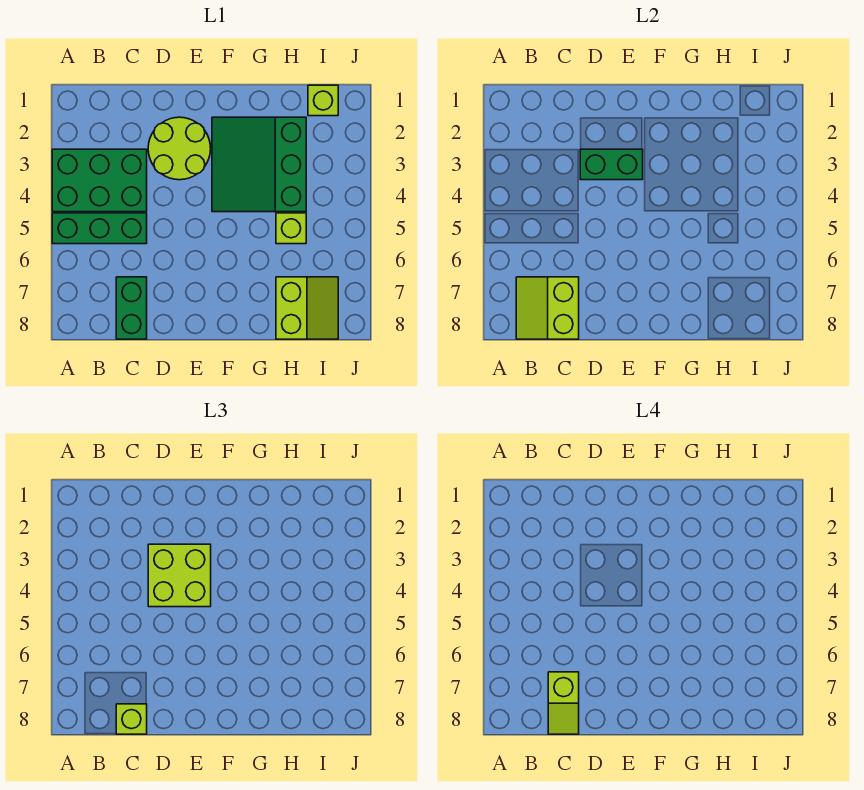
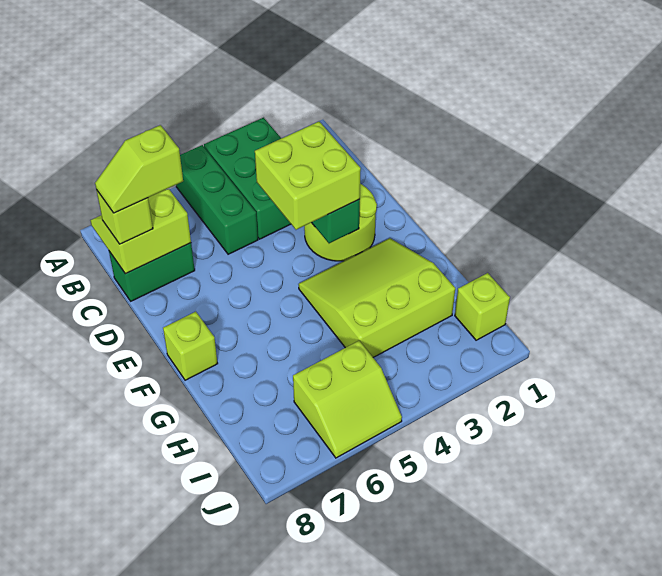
green 3x3 slope [212,117,306,212] -> lime 3x3 slope [298,238,455,357]
lime 1x1 brick [276,213,306,244] -> lime 1x1 brick moved to [163,311,218,380]
lime 2x2 slope [276,277,338,339] -> lime 2x2 slope moved to [293,341,402,458]

